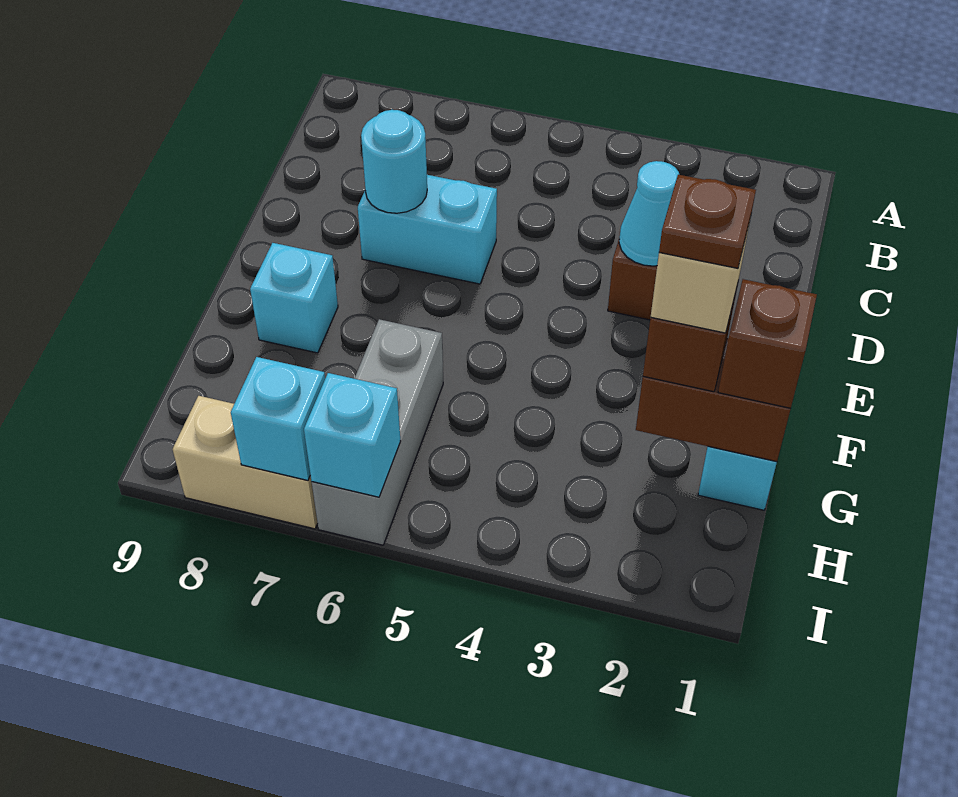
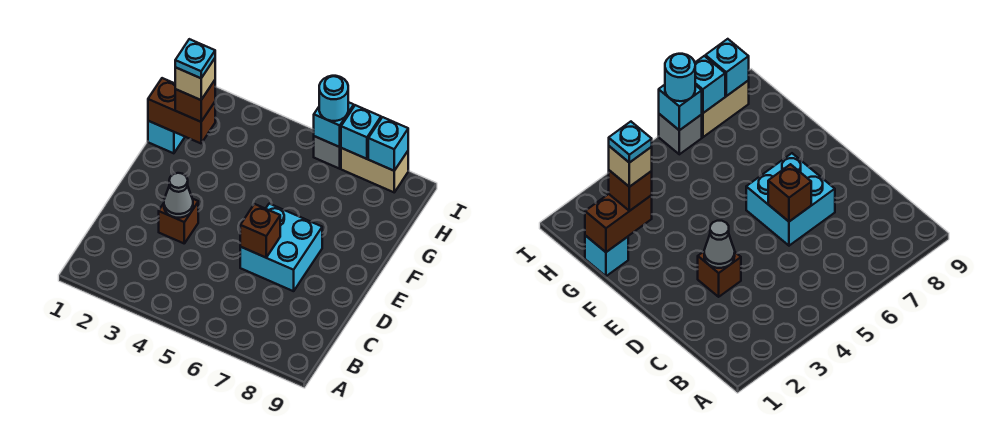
cyan 1x1 cone [619,161,679,266] -> grey 1x1 cone [164,173,193,218]
cyan 1x2 brick [358,175,497,284] -> cyan 2x2 brick [240,204,322,291]
cyan 1x1 round brick [361,110,427,213] -> cyan 1x1 round brick moved to [319,76,348,121]
cyan 1x1 brick [250,243,338,353] -> cyan 1x1 brick moved to [368,117,408,171]
brown 1x1 brick [718,279,817,408] -> brown 1x1 brick moved to [240,204,280,258]
brown 1x1 plate [659,175,756,268] -> cyan 1x1 plate [175,39,215,78]
grey 1x3 brick [312,319,443,545] -> grey 1x1 brick [314,136,341,169]

